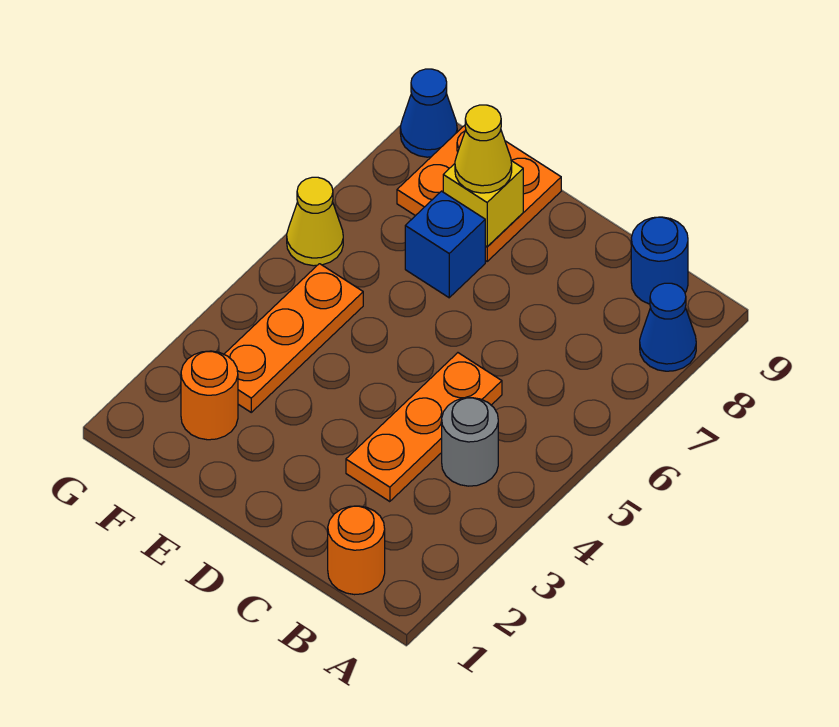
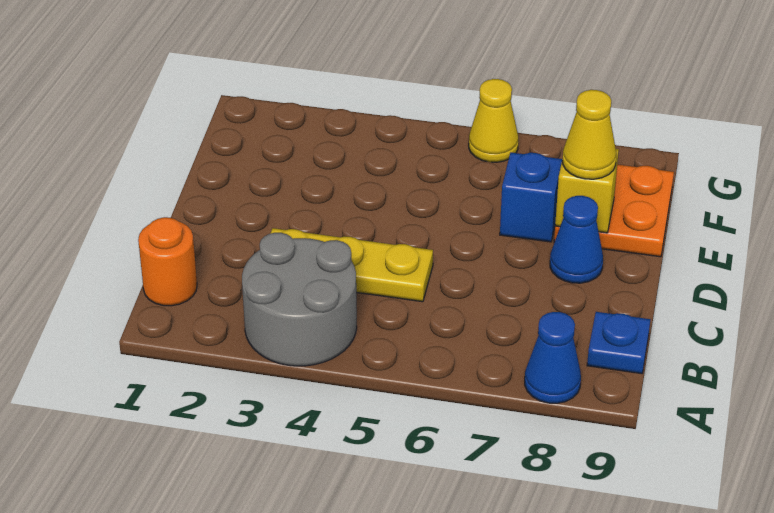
grey 1x1 round brick [442,398,498,486] -> grey 2x2 round brick [242,233,357,366]
blue 1x1 round brick [631,217,688,304] -> blue 1x1 plate [587,312,650,374]
orange 1x3 plate [346,353,502,502] -> yellow 1x3 plate [270,228,433,302]
orange 1x1 round brick [181,351,238,440] -> none
orange 1x3 plate [224,264,363,412] -> none
blue 1x1 cone [400,69,457,157] -> blue 1x1 cone moved to [550,196,603,283]

